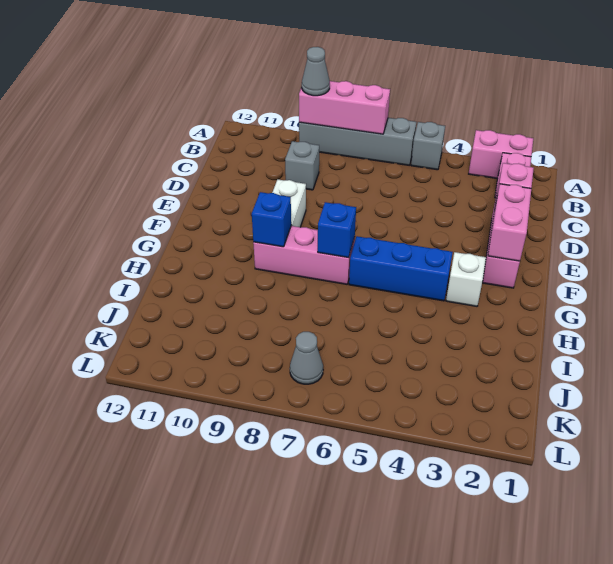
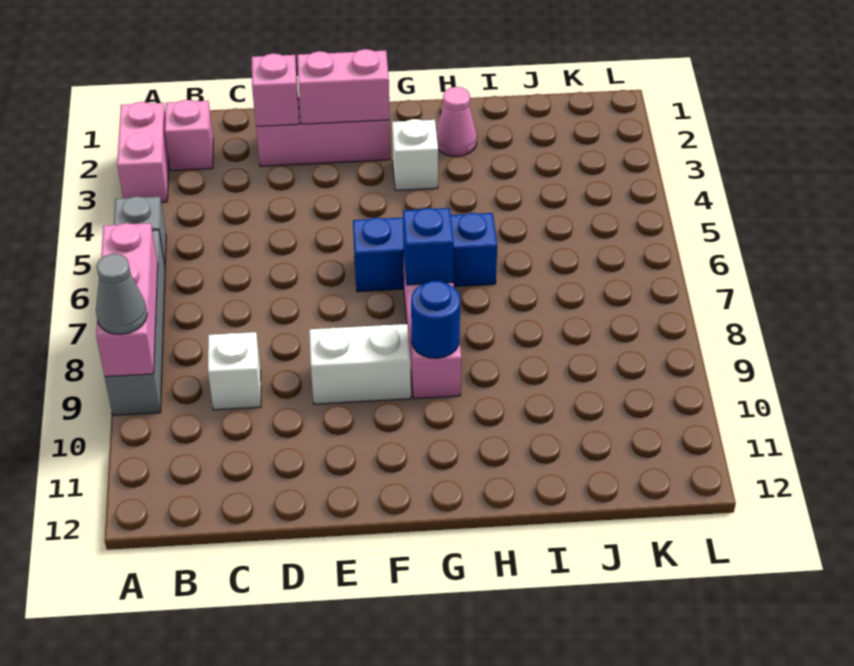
grey 1x1 brick [285,141,319,190] -> white 1x1 brick [208,332,261,410]
blue 1x3 brick [349,236,453,301] -> blue 1x3 brick turned to [353,213,497,292]
blue 1x1 brick [252,192,291,247] -> blue 1x1 round brick [411,281,460,358]
none -> pink 1x1 cone [436,87,477,156]
grey 1x1 cone [290,332,323,384] -> none

